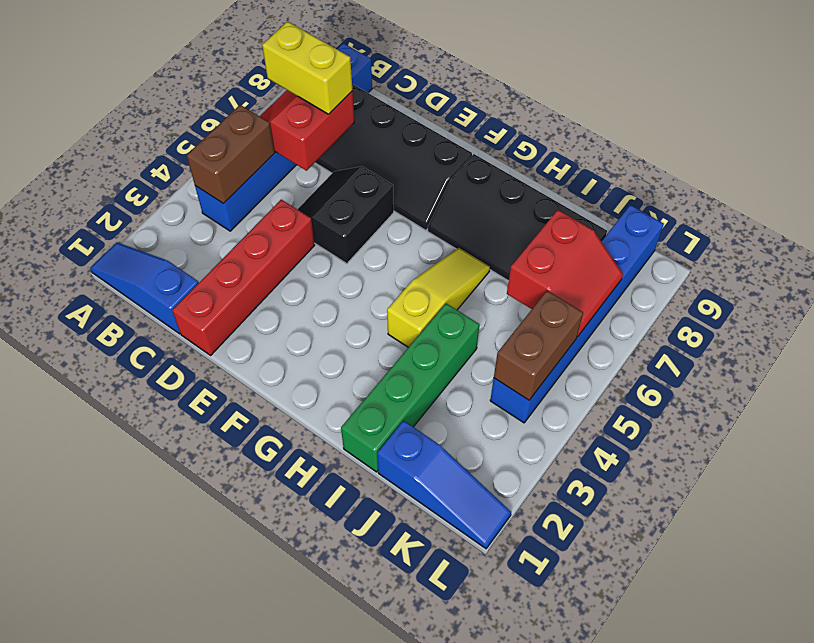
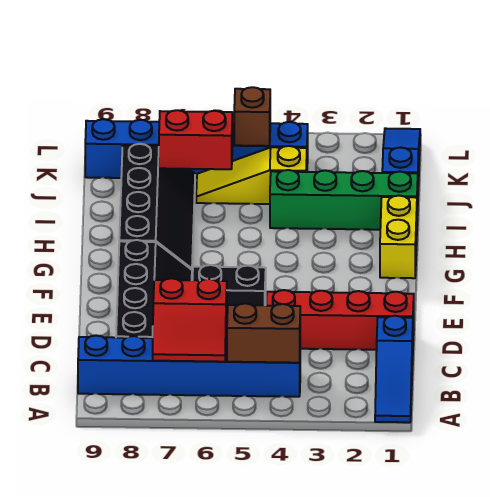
yellow 1x2 brick [262,22,352,114] -> yellow 1x2 brick moved to [380,196,417,278]
yellow 1x3 slope [387,248,490,347] -> yellow 1x3 slope moved to [196,146,307,204]
brown 1x2 brick [494,291,583,400] -> brown 1x1 brick [234,87,270,146]

